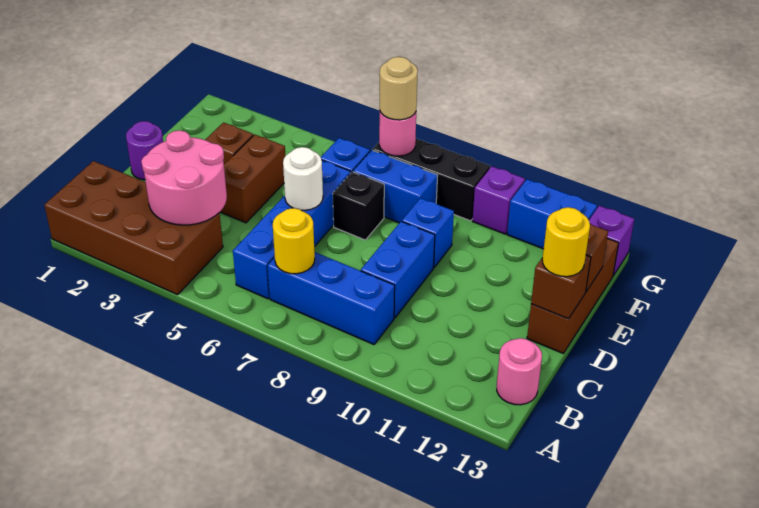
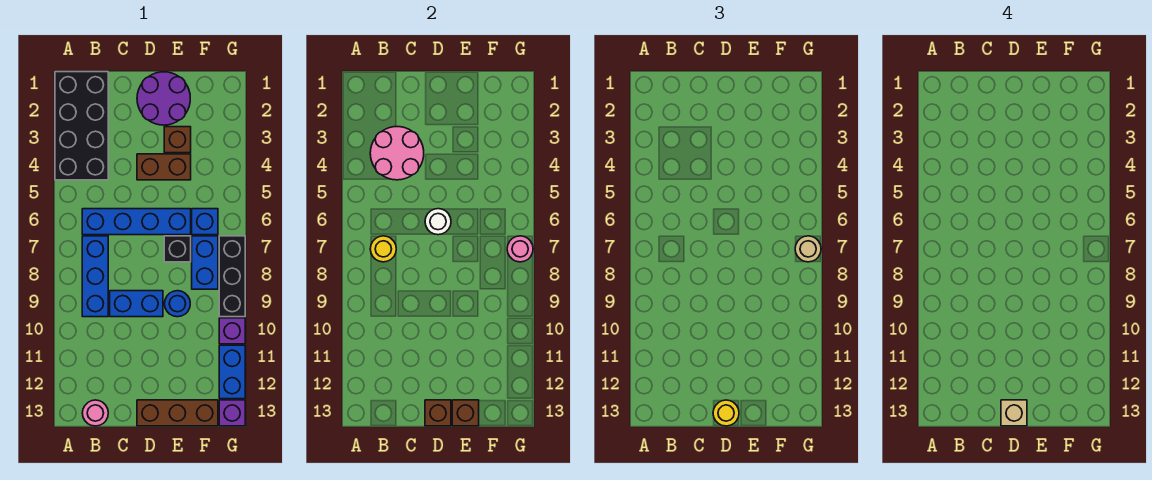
brown 2x4 brick [44,161,223,295] -> black 2x4 brick [55,72,108,180]
purple 1x1 round brick [126,121,163,180] -> purple 2x2 round brick [137,72,190,125]
none -> tan 1x1 brick [1001,400,1027,426]
blue 1x1 brick [402,198,454,268] -> blue 1x1 round brick [164,291,190,317]

